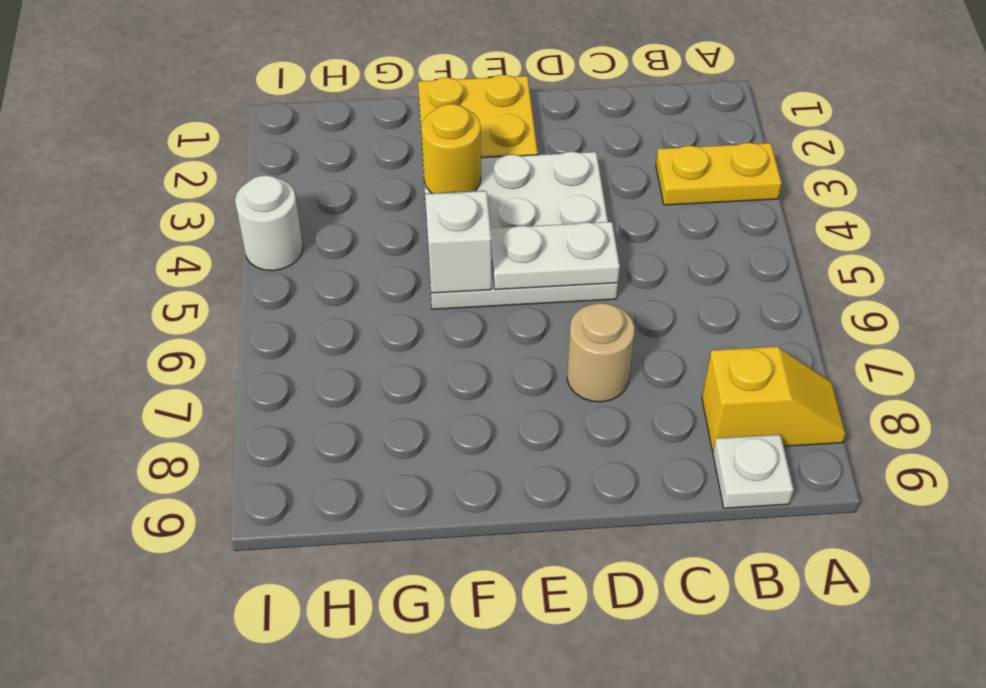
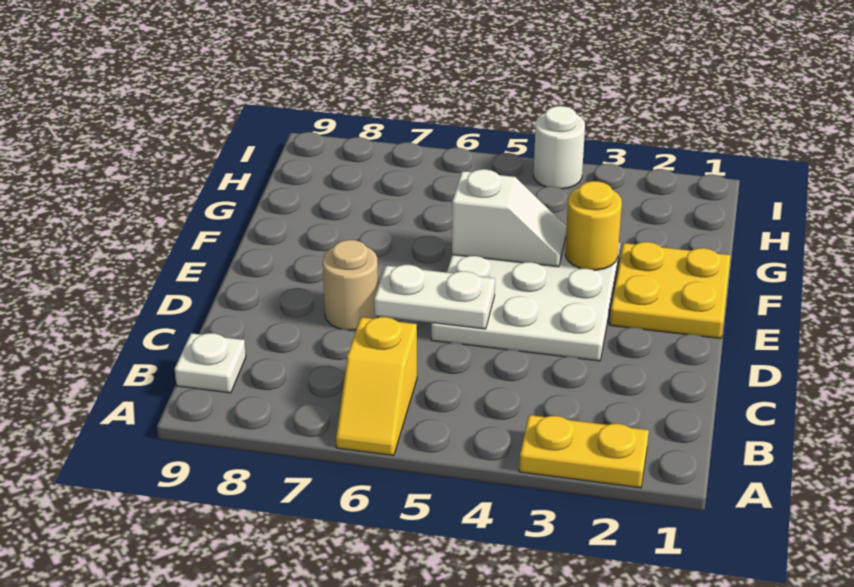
yellow 1x2 plate [656,143,782,205] -> yellow 1x2 plate turned to [519,415,649,488]
yellow 1x2 slope [702,346,846,451] -> yellow 1x2 slope moved to [336,317,417,456]
white 1x2 plate [491,222,620,290] -> white 1x2 plate turned to [374,265,495,329]

